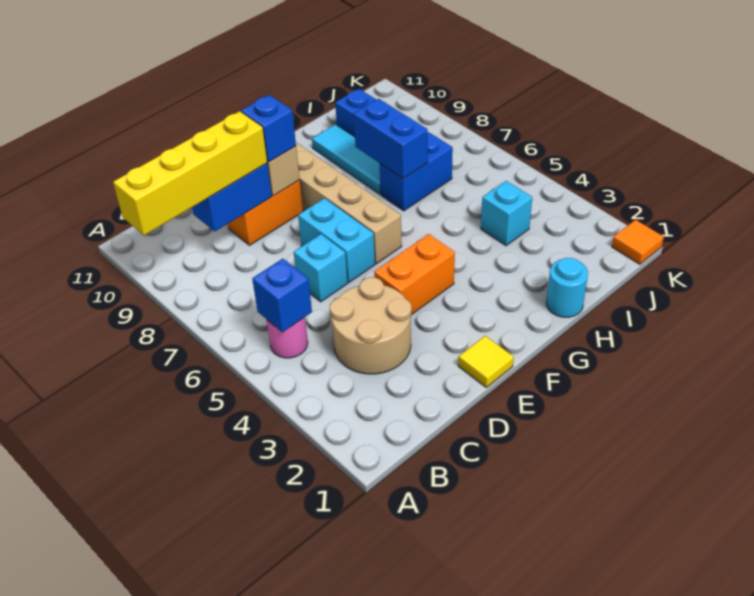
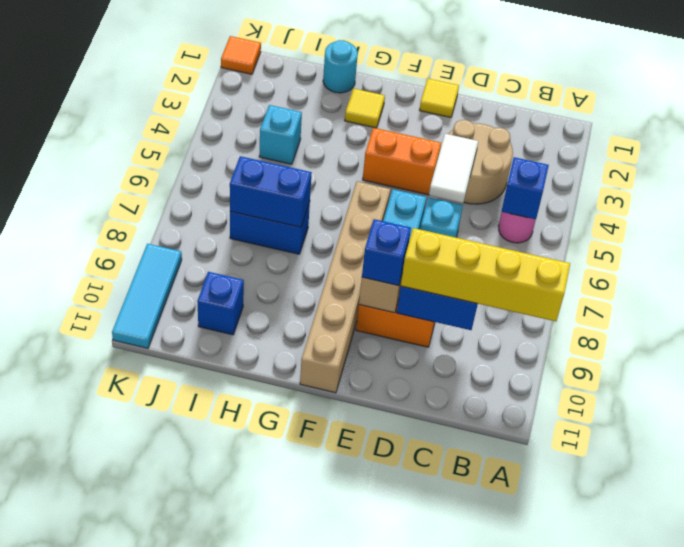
none -> white 1x2 tile [429,134,478,203]
none -> yellow 1x1 tile [345,88,385,128]
blue 1x2 brick [354,99,428,179] -> blue 1x2 brick turned to [230,156,312,227]
cyan 1x3 tile [312,124,381,194] -> cyan 1x3 tile moved to [112,244,182,348]

